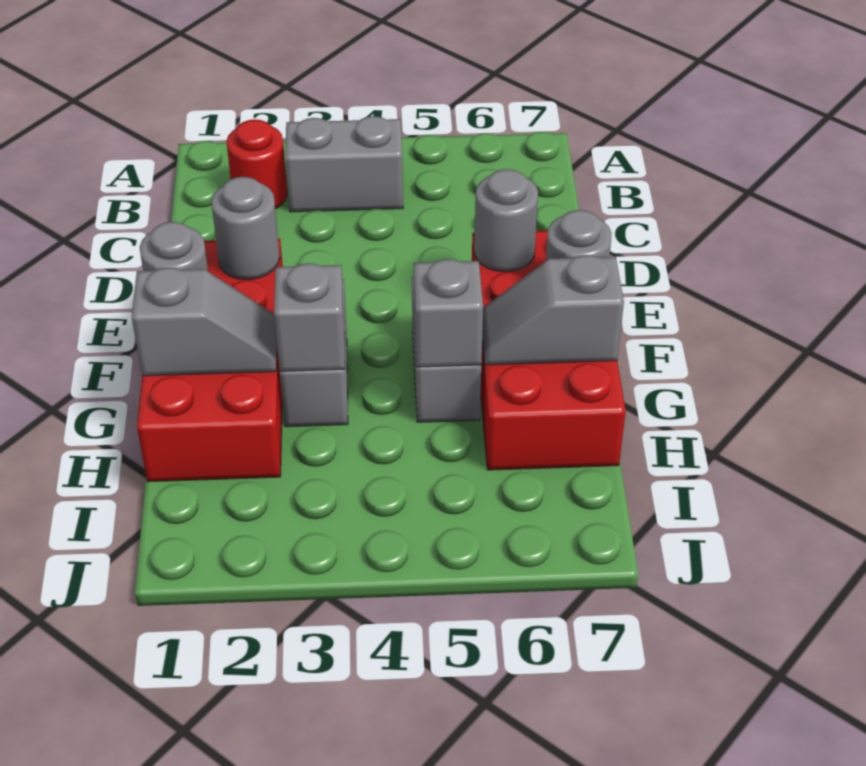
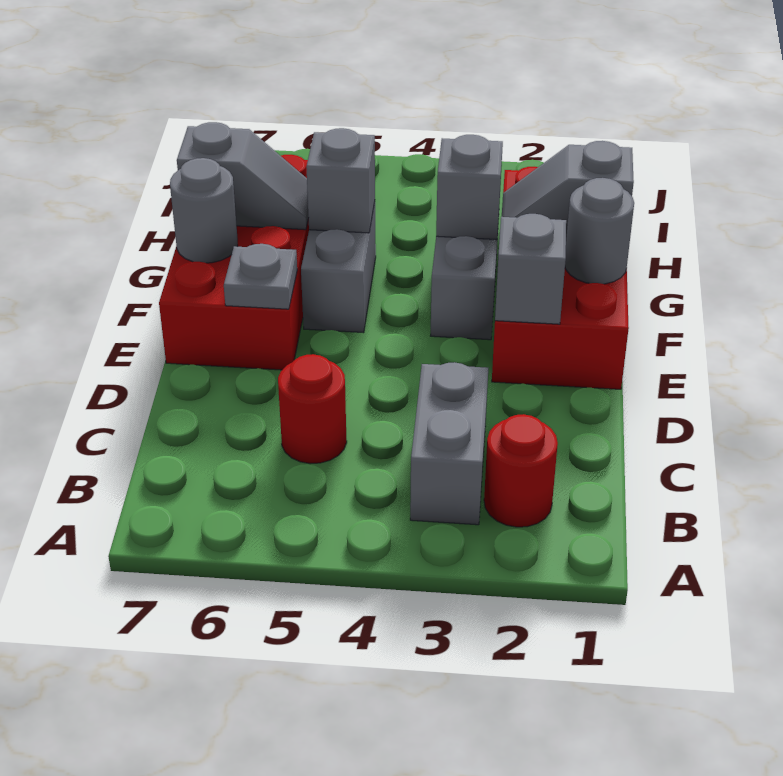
grey 1x2 brick [285,116,403,212] -> grey 1x2 brick turned to [410,362,488,525]
none -> red 1x1 round brick [278,354,347,464]
grey 1x1 round brick [211,177,280,280] -> grey 1x1 brick [495,214,566,324]
grey 1x1 round brick [474,169,538,272] -> grey 1x1 plate [224,244,297,309]

